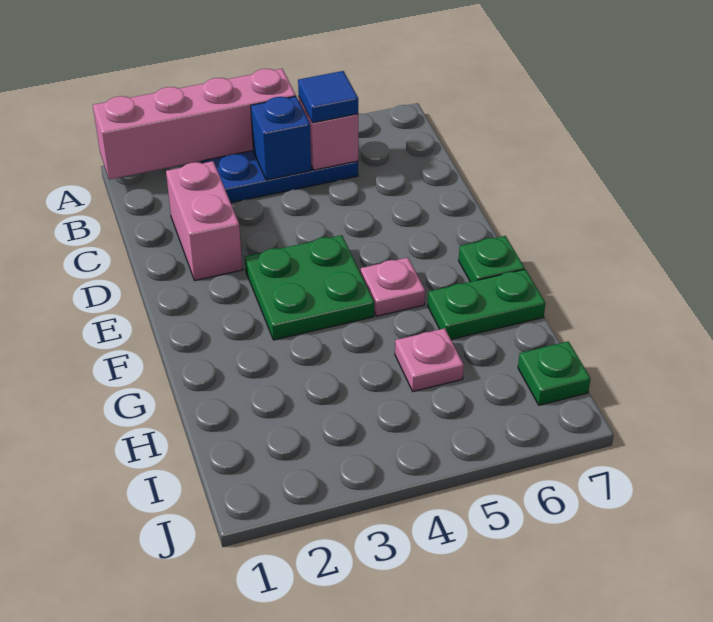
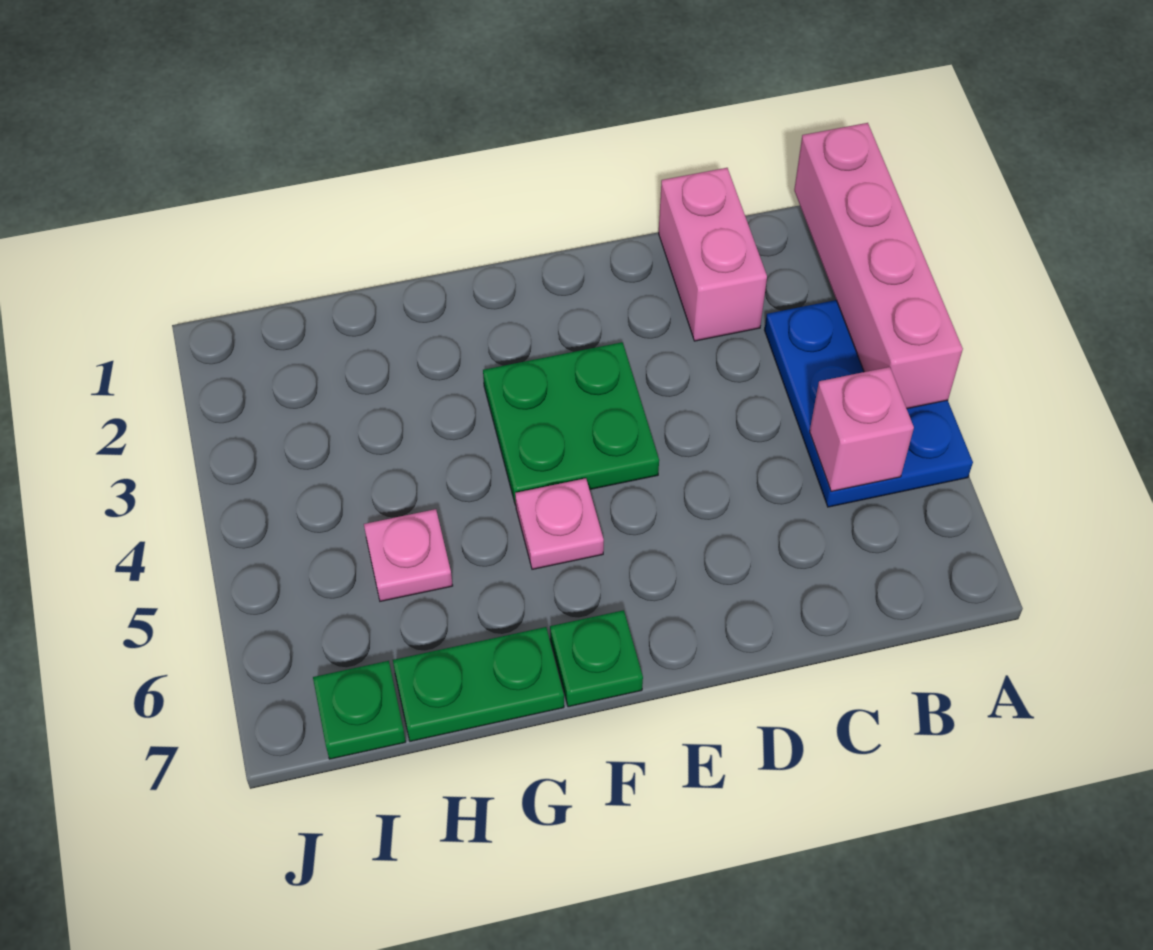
blue 1x1 brick [251,96,311,180] -> none
blue 1x1 tile [298,71,358,123] -> none
pink 1x2 brick [166,161,243,280] -> pink 1x2 brick turned to [659,168,767,341]
green 1x2 plate [428,269,545,339] -> green 1x2 plate turned to [393,627,564,741]

